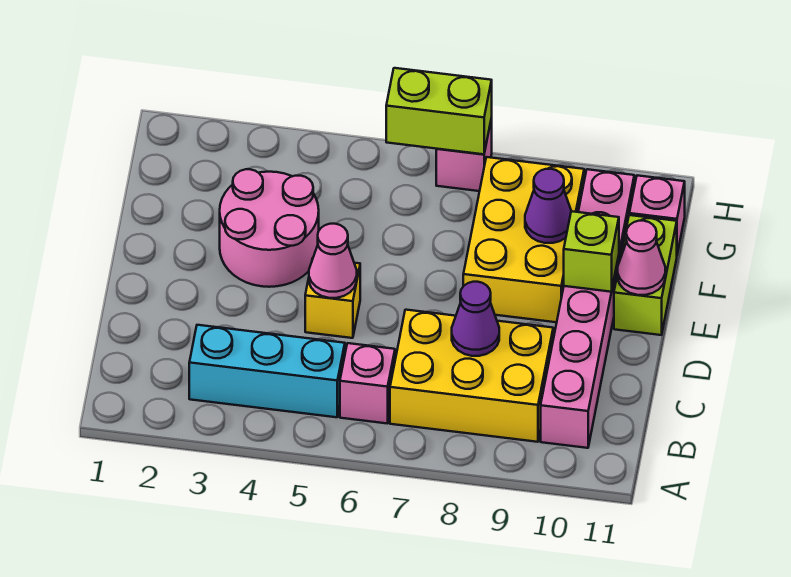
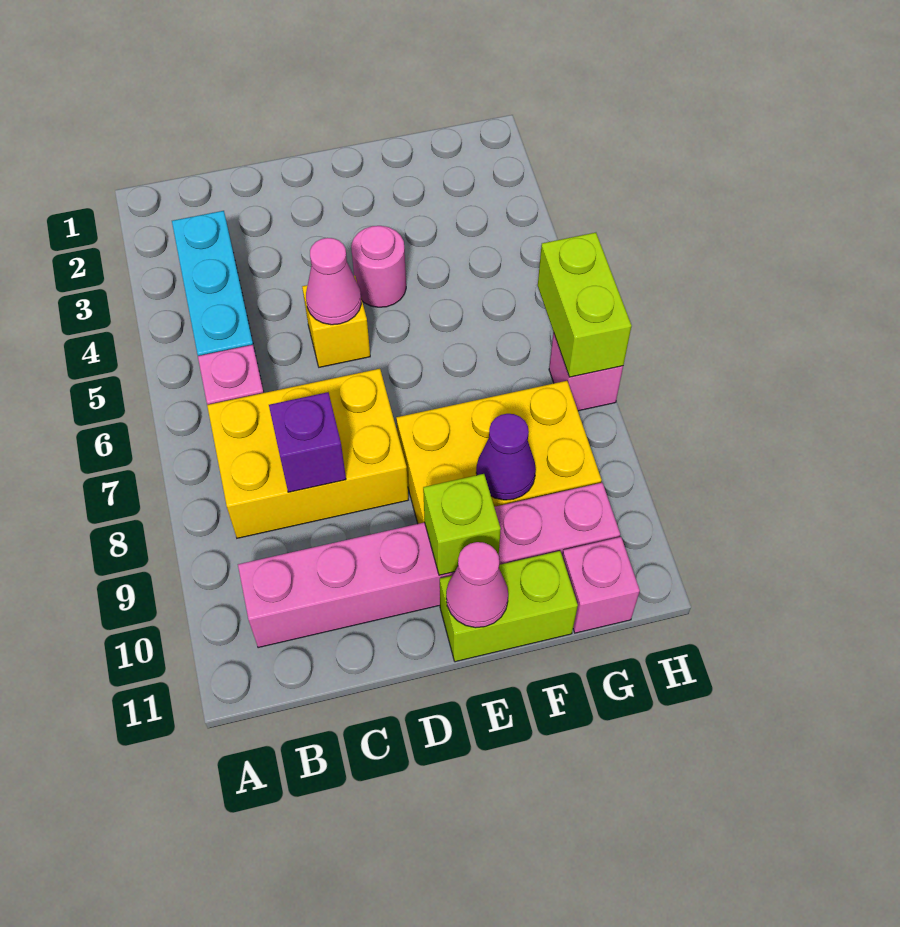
yellow 2x3 brick [390,310,553,442] -> yellow 2x3 brick turned to [207,369,408,538]
purple 1x1 cone [452,282,499,356] -> purple 1x1 brick [269,392,346,492]
pink 2x2 round brick [220,169,319,287] -> pink 1x1 round brick [351,226,406,307]

